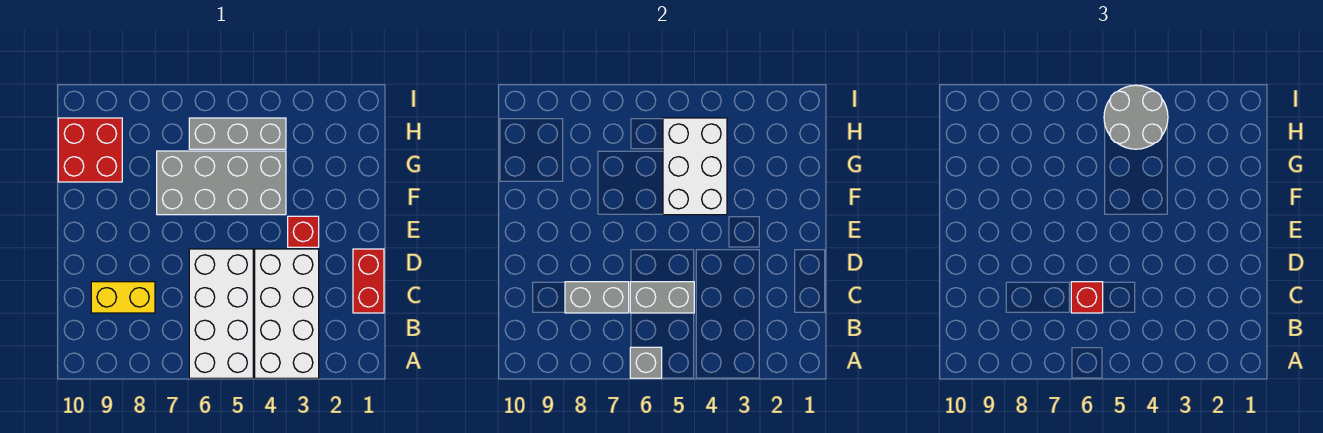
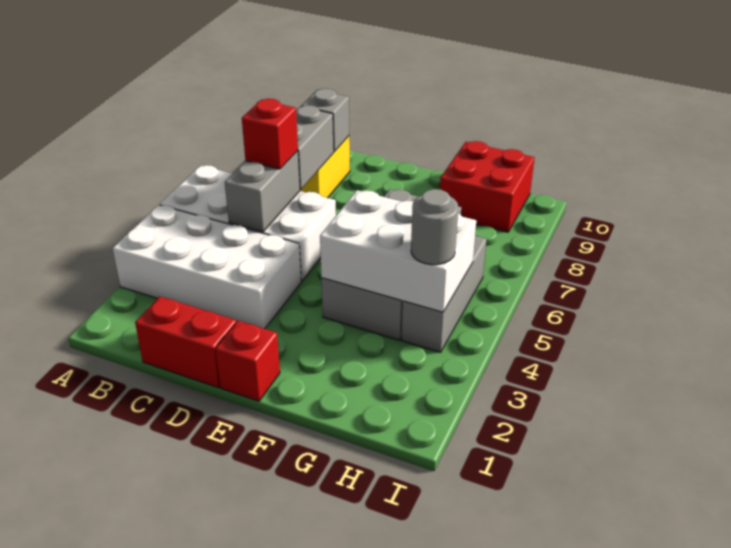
grey 1x1 brick [630,347,662,378] -> grey 1x1 brick moved to [301,89,349,152]
red 1x1 brick [288,216,319,247] -> red 1x1 brick moved to [215,321,280,401]
grey 2x2 round brick [1104,85,1168,149] -> grey 1x1 round brick [411,189,458,265]

